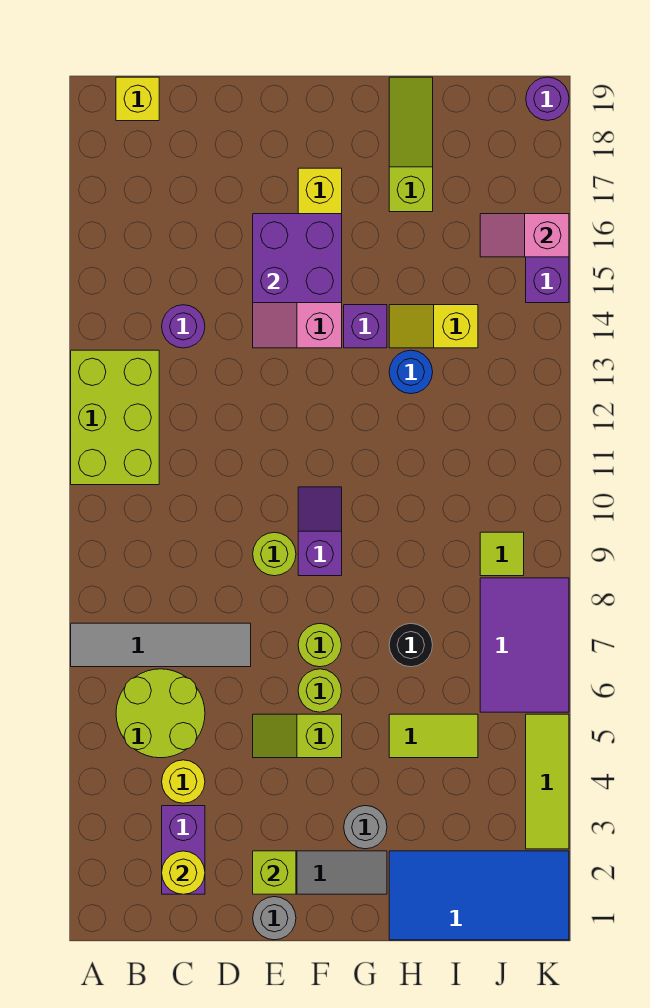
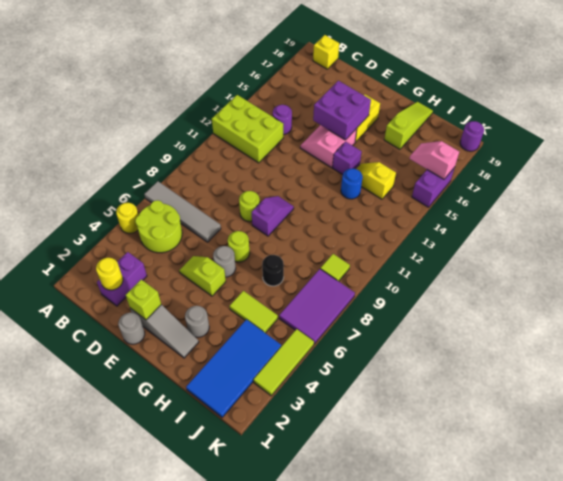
lime 2x3 brick [71,350,159,485] -> lime 2x3 brick turned to [212,95,283,163]
yellow 1x1 round brick [162,760,205,803] -> yellow 1x1 round brick moved to [116,203,138,234]
lime 1x1 round brick [298,669,342,712] -> grey 1x1 round brick [213,246,236,277]
blue 2x4 tile [389,851,569,940] -> blue 2x4 tile turned to [186,319,281,417]

